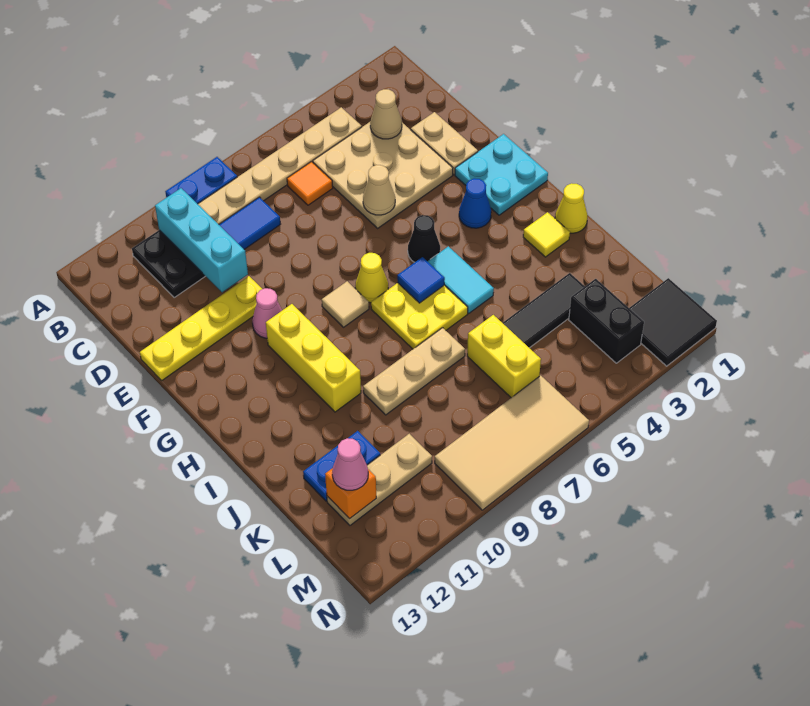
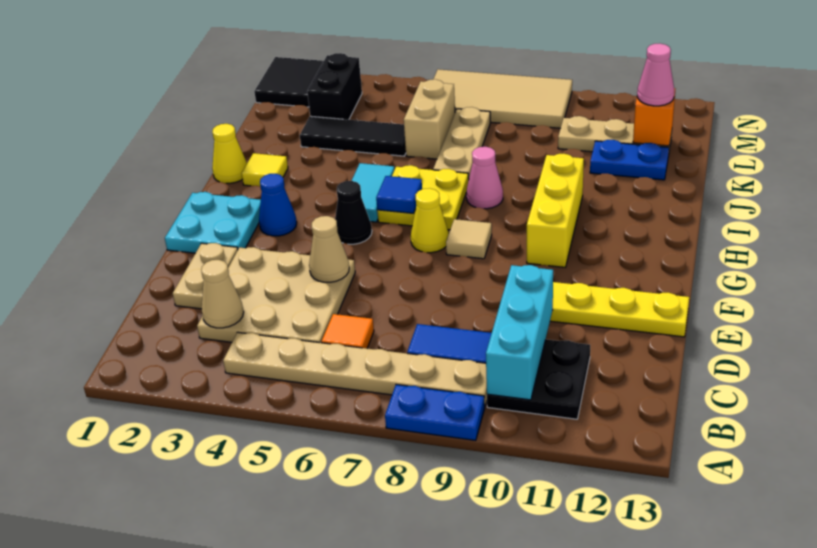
pink 1x1 cone [252,288,282,338] -> pink 1x1 cone moved to [466,147,503,209]
tan 1x3 plate [363,328,465,415] -> tan 1x3 plate turned to [433,107,490,178]
yellow 1x2 brick [467,315,541,398] -> tan 1x2 brick [404,79,455,159]

